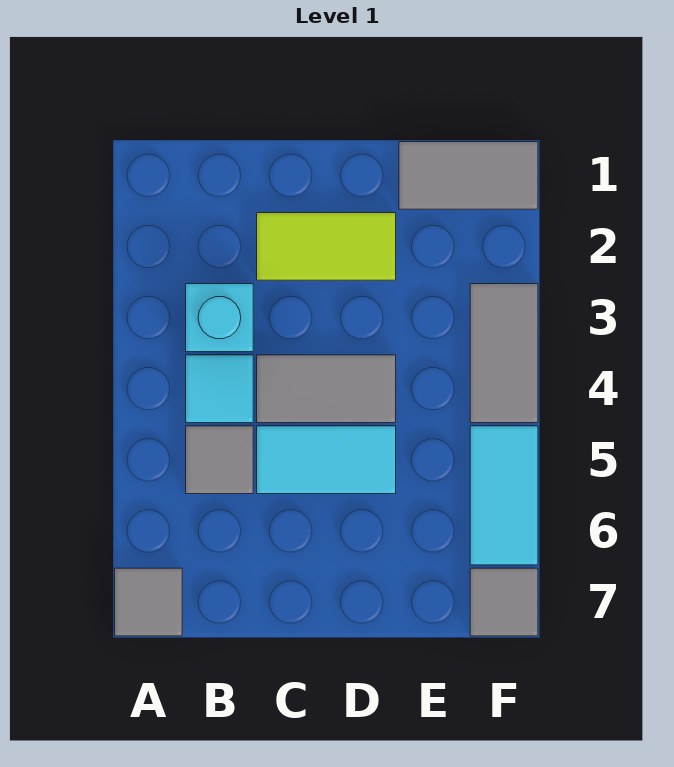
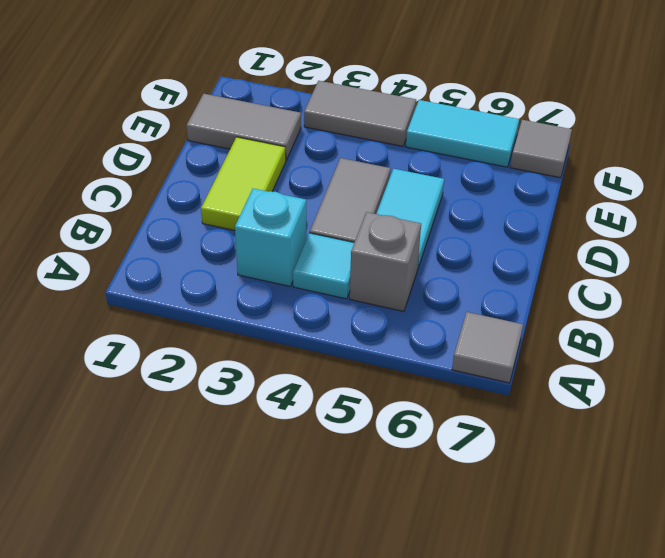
grey 1x1 tile [186,426,253,494] -> grey 1x1 brick [350,212,421,311]
grey 1x2 tile [399,142,538,209] -> grey 1x2 tile turned to [186,94,301,160]

